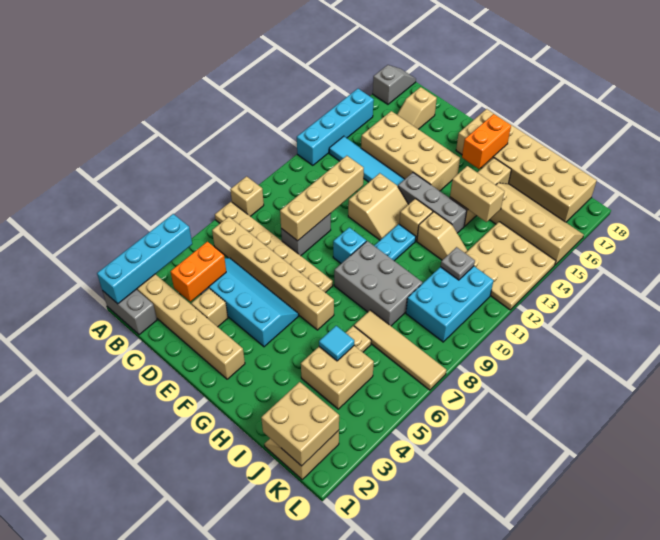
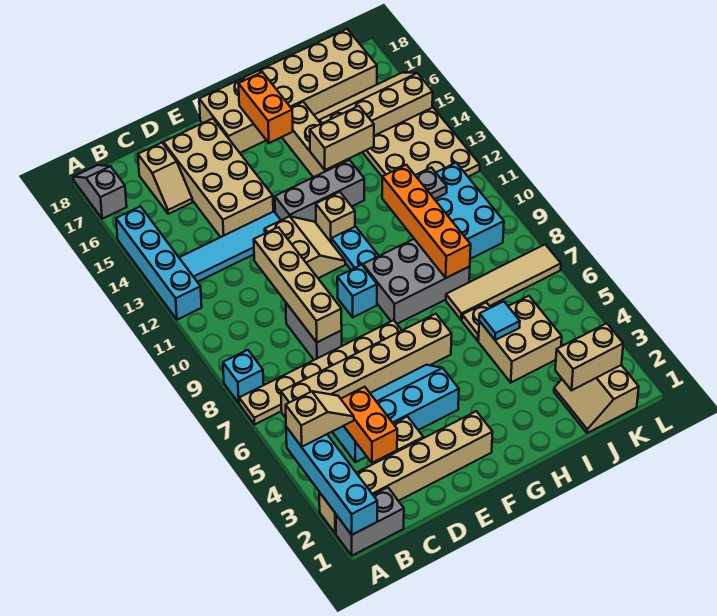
tan 1x1 brick [230,176,264,216] -> cyan 1x1 brick [223,350,264,403]
tan 2x4 brick [361,111,460,191] -> tan 2x4 brick turned to [163,119,273,237]
tan 1x2 slope [417,212,467,260] -> tan 1x2 slope moved to [286,391,354,447]
none -> orange 1x4 brick [382,165,471,278]
tan 2x2 brick [261,382,339,466] -> tan 1x2 brick [555,323,623,390]

